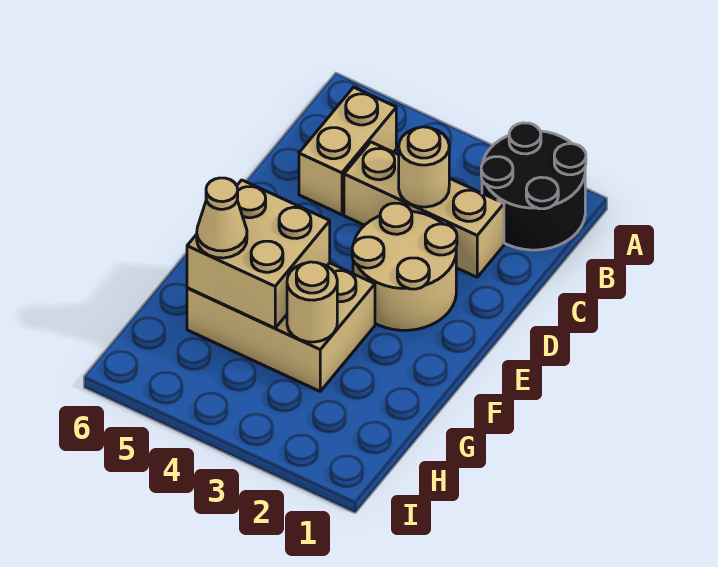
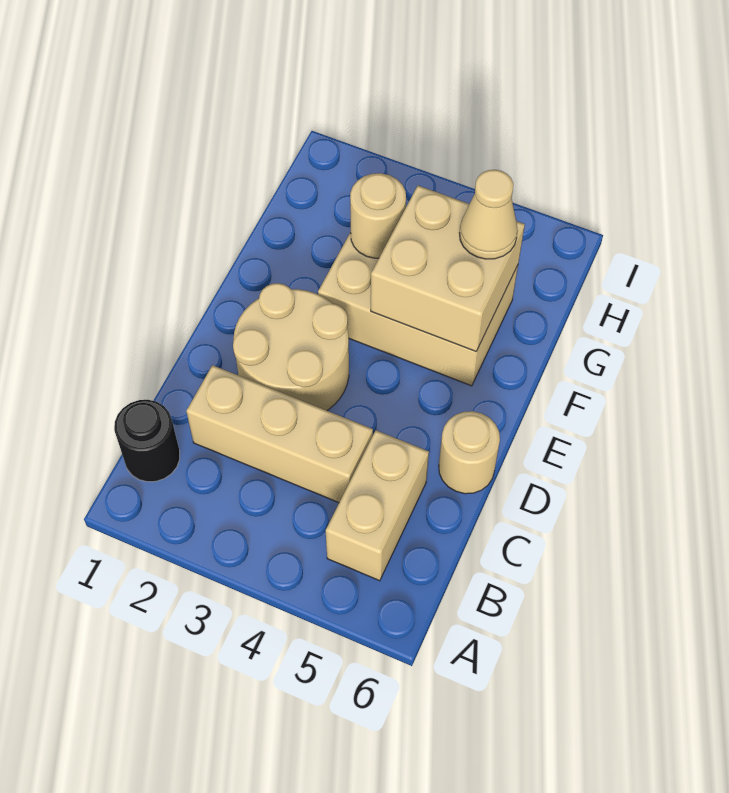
black 2x2 round brick [481,123,586,250] -> black 1x1 round brick [114,400,180,482]
tan 1x1 round brick [399,127,449,207] -> tan 1x1 round brick moved to [439,411,500,494]

